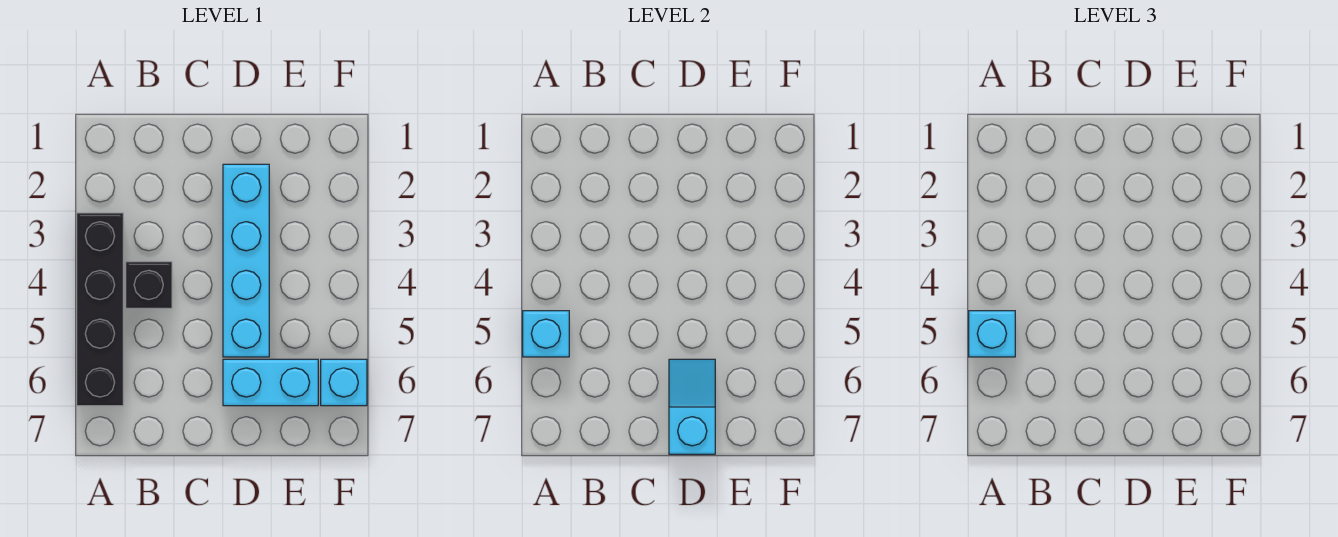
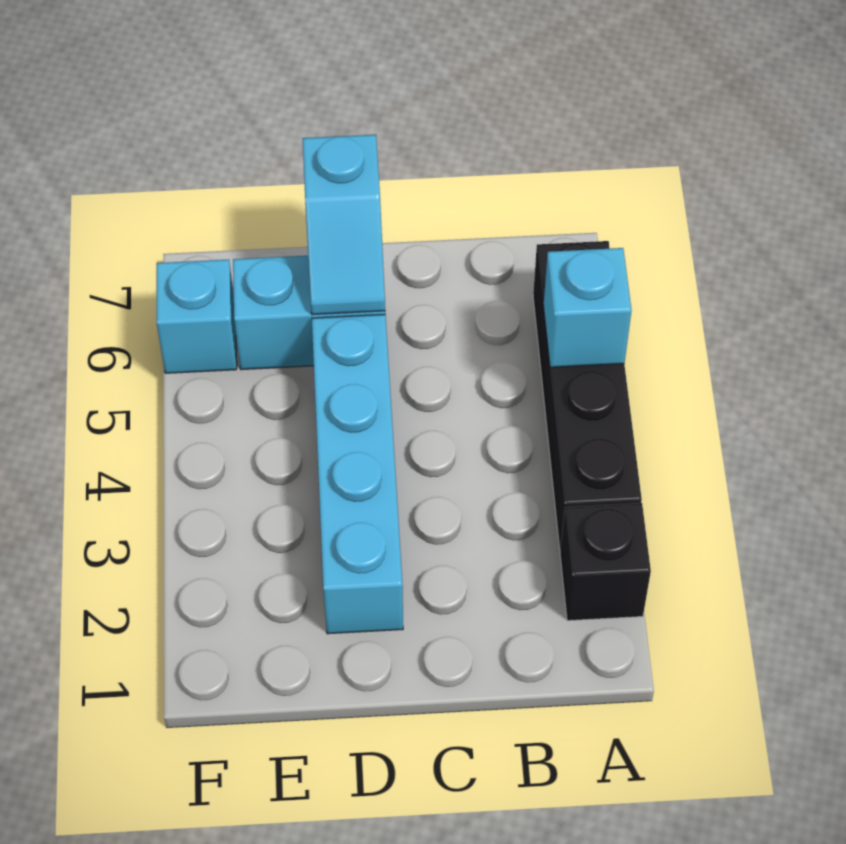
cyan 1x1 brick [969,311,1015,357] -> none
black 1x1 brick [126,262,172,308] -> black 1x1 brick moved to [560,503,651,621]

